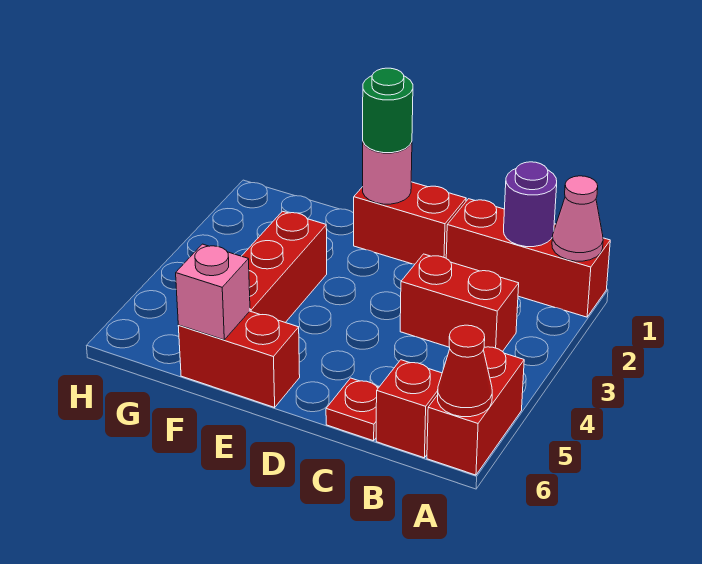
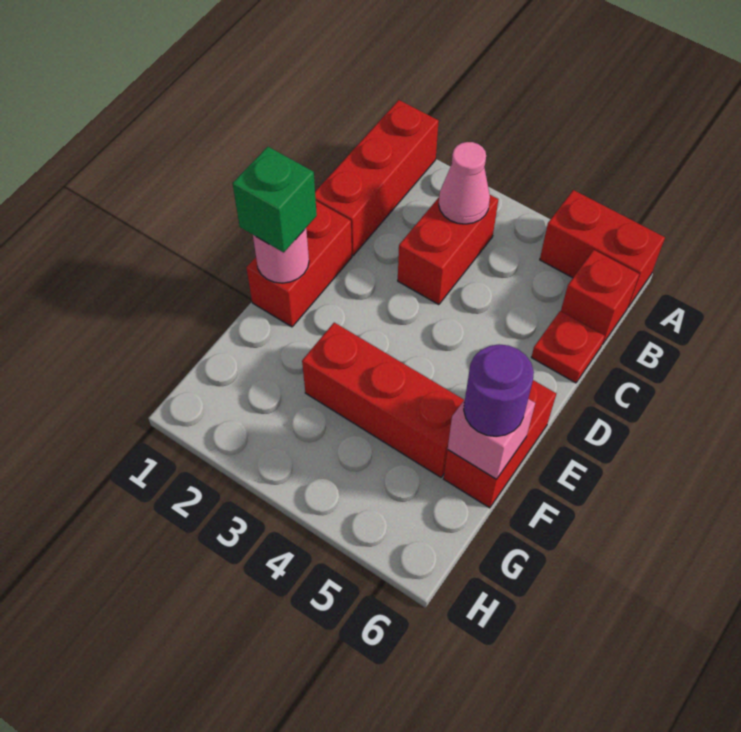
pink 1x1 cone [552,176,603,261] -> pink 1x1 cone moved to [439,142,490,224]
red 1x1 cone [438,325,492,417] -> none
purple 1x1 round brick [504,162,557,247] -> purple 1x1 round brick moved to [464,344,534,437]
green 1x1 round brick [363,68,413,153] -> green 1x1 brick [233,147,317,252]

